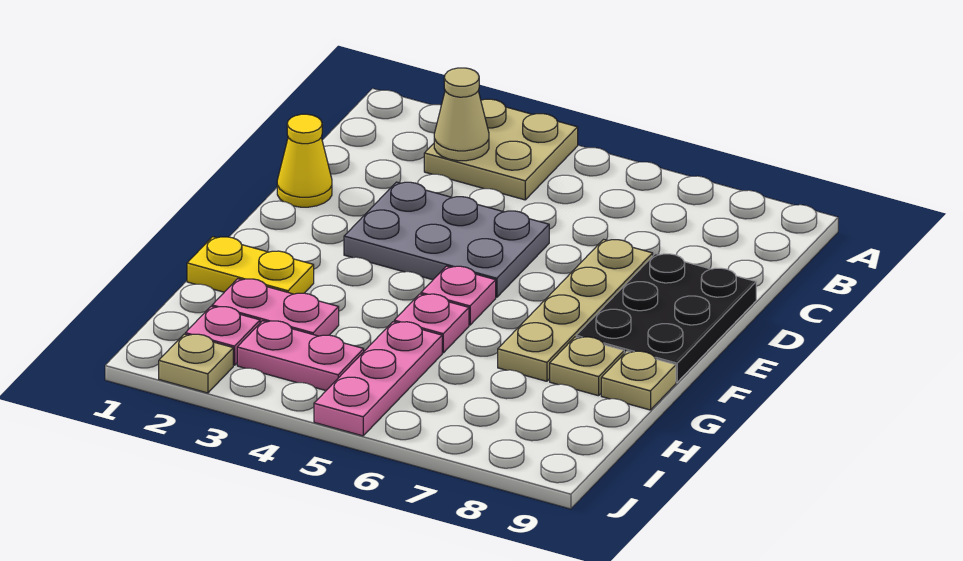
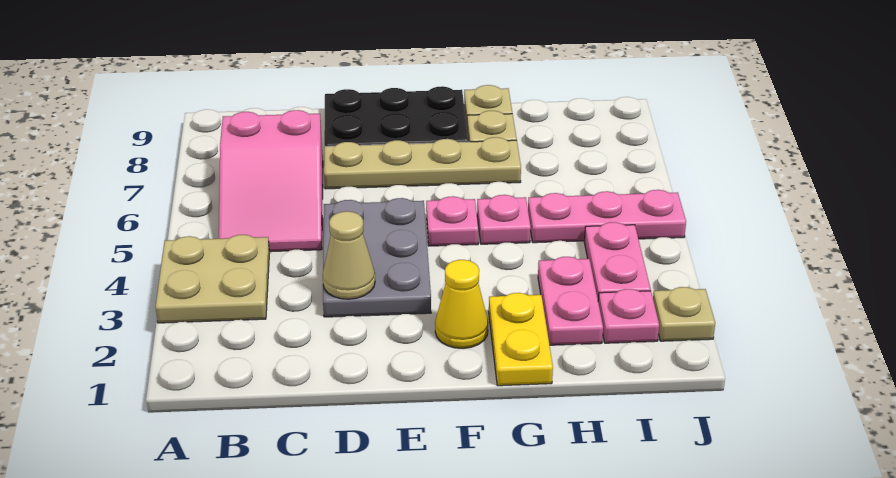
tan 1x1 cone [434,68,489,161] -> tan 1x1 cone moved to [323,211,375,299]
none -> pink 2x3 slope [219,110,323,252]
yellow 1x1 cone [277,114,332,207] -> yellow 1x1 cone moved to [435,260,488,349]

